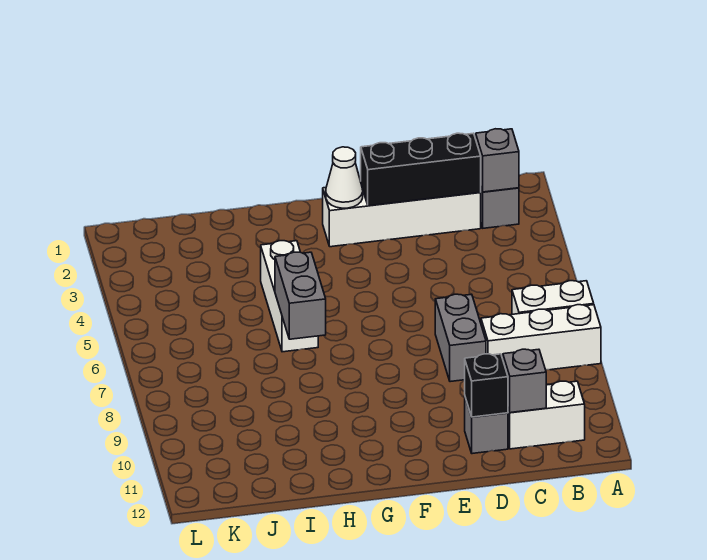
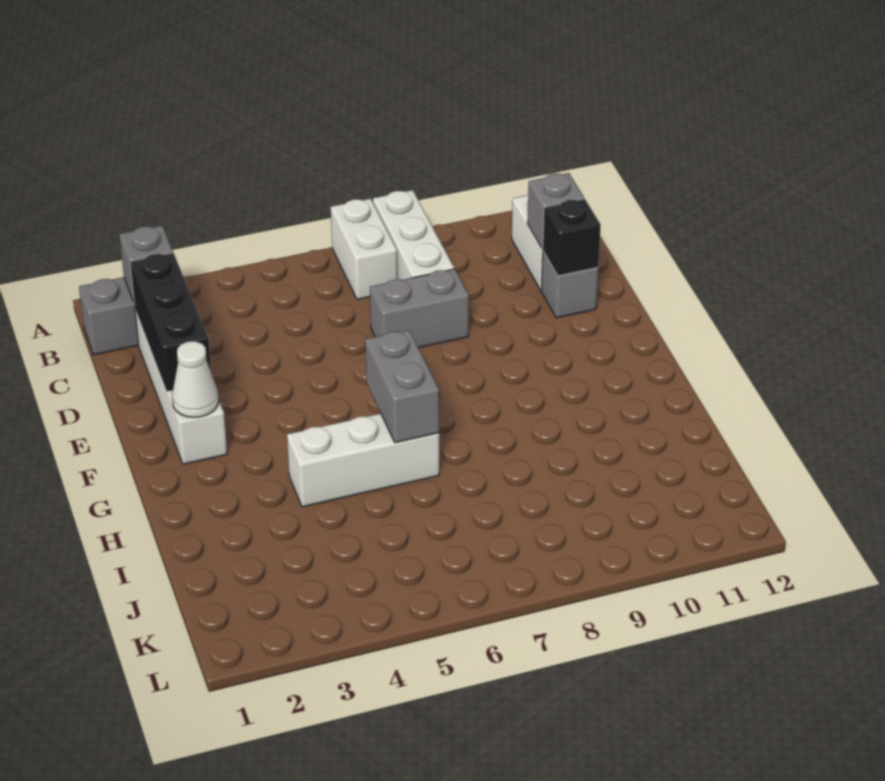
grey 1x2 brick [275,252,326,339] -> grey 1x2 brick turned to [365,330,439,443]

